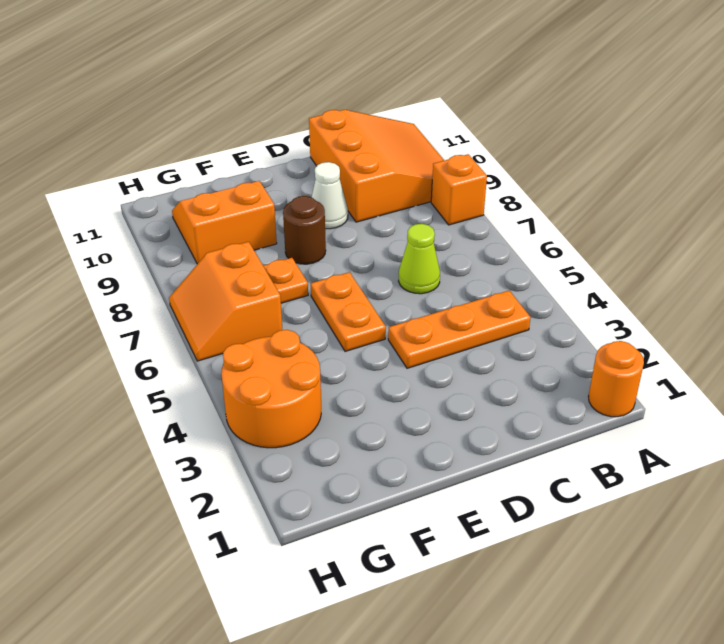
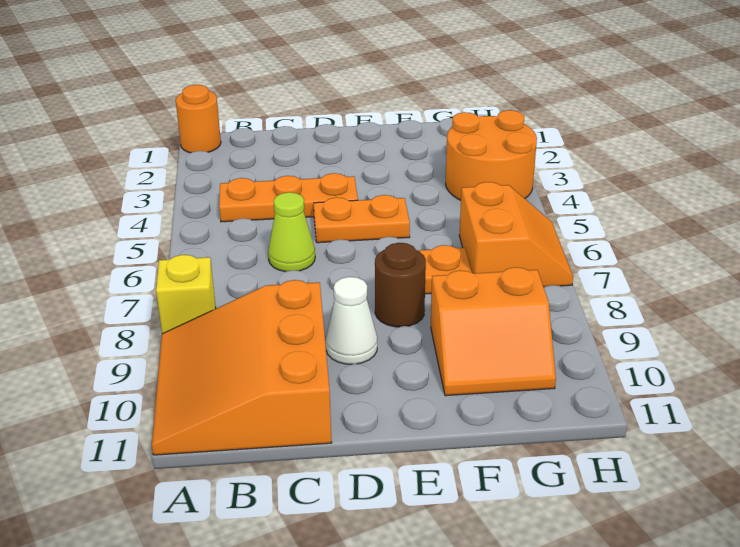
orange 1x1 brick [431,154,487,225] -> yellow 1x1 brick [156,255,216,334]
orange 1x2 plate [311,272,386,352] -> orange 1x2 plate turned to [314,195,410,243]

